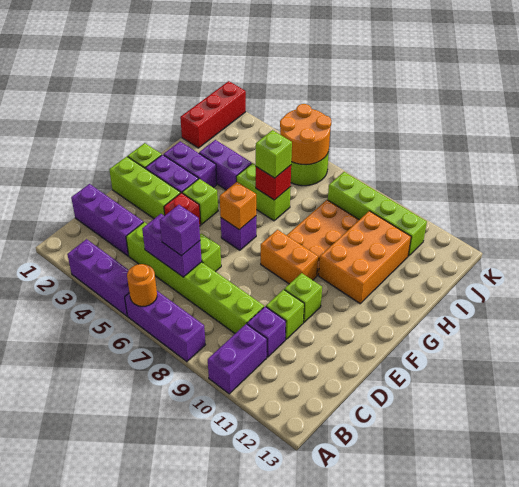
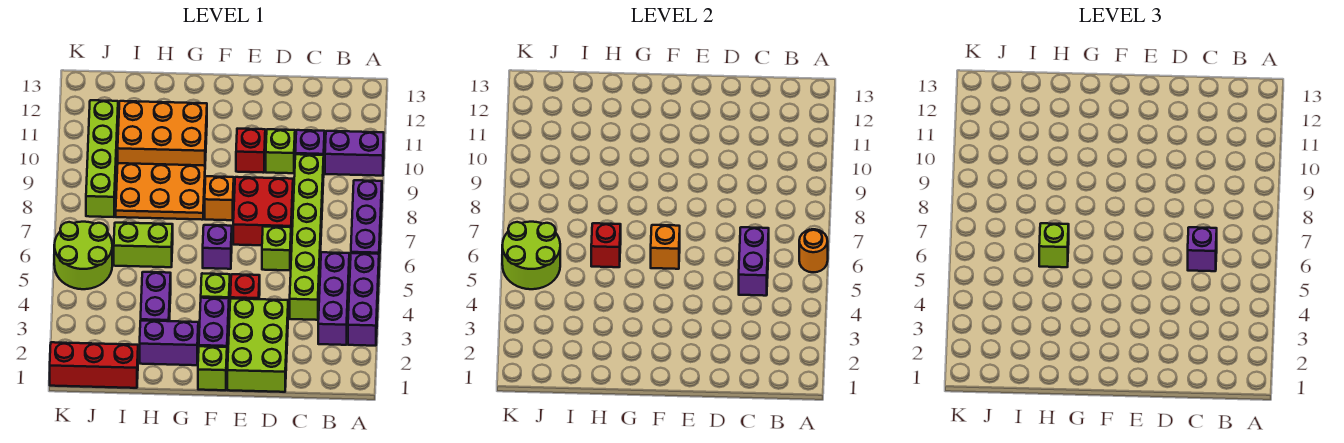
purple 1x3 brick [71,184,143,256] -> purple 1x3 brick moved to [318,252,349,345]
none -> red 2x2 brick [233,177,293,245]
lime 1x3 brick [109,156,180,219] -> lime 2x3 brick [227,299,288,392]
lime 1x1 brick [284,273,322,322] -> red 1x1 brick [236,129,265,173]
orange 1x2 brick [261,230,318,284] -> orange 1x1 brick [205,176,234,220]
purple 1x2 brick [163,141,217,188] -> purple 1x2 brick turned to [140,320,198,365]
lime 1x2 brick [236,163,291,221] -> lime 1x2 brick turned to [114,223,173,267]
orange 2x2 round brick [280,104,331,165] -> lime 2x2 round brick [502,222,560,289]

